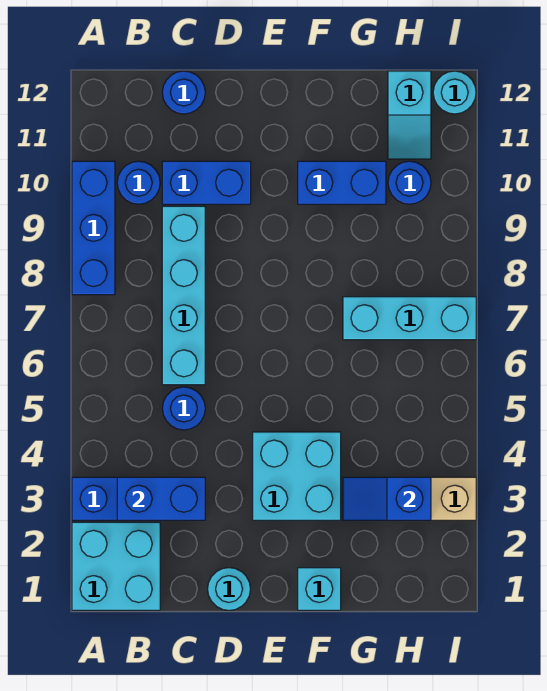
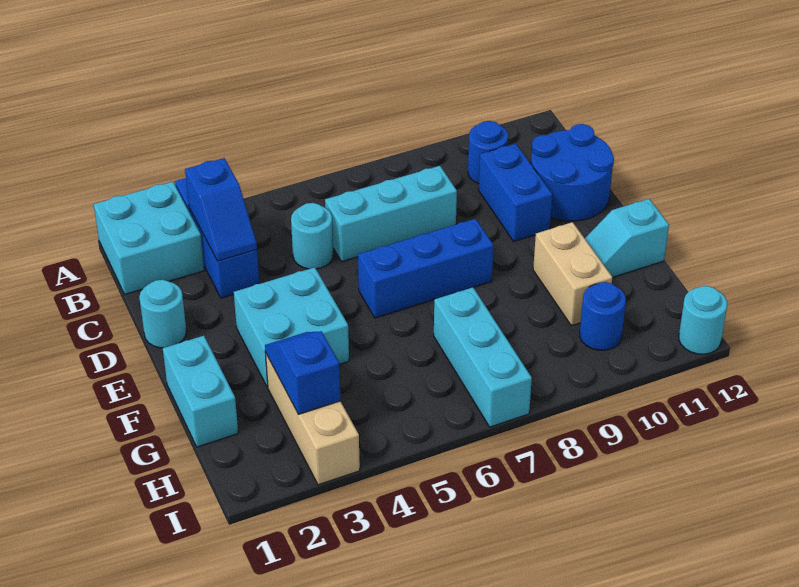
blue 1x3 brick [72,161,115,295] -> blue 1x3 brick moved to [358,219,494,318]
blue 1x2 brick [117,477,205,520] -> blue 1x2 slope [185,158,257,261]
blue 1x1 round brick [162,387,205,430] -> cyan 1x1 round brick [291,203,333,269]
cyan 1x4 brick [162,206,205,385] -> cyan 1x3 brick [325,166,457,262]
blue 1x1 round brick [162,71,205,114] -> blue 2x2 round brick [531,124,614,221]
cyan 1x1 brick [298,568,341,610] -> cyan 1x2 brick [163,336,238,447]
blue 1x2 brick [298,161,386,204] -> tan 1x2 brick [533,222,612,326]
cyan 1x2 slope [388,71,431,159] -> cyan 1x2 slope moved to [585,199,669,278]

